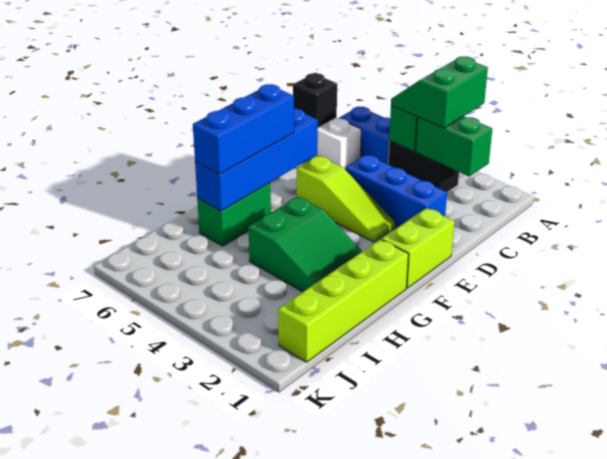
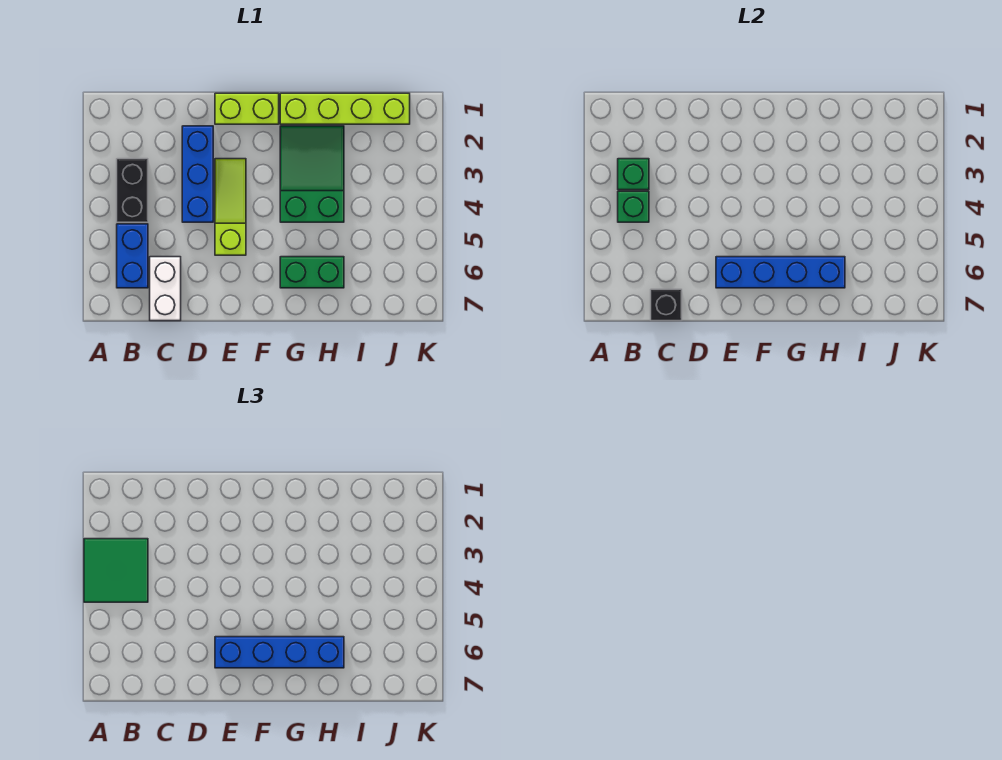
green 2x2 slope [391,57,488,128] -> green 2x2 tile [84,539,148,602]
green 1x2 brick [416,116,492,176] -> green 1x1 brick [618,159,649,190]
blue 1x3 brick [193,84,294,174] -> blue 1x4 brick [215,637,344,668]

